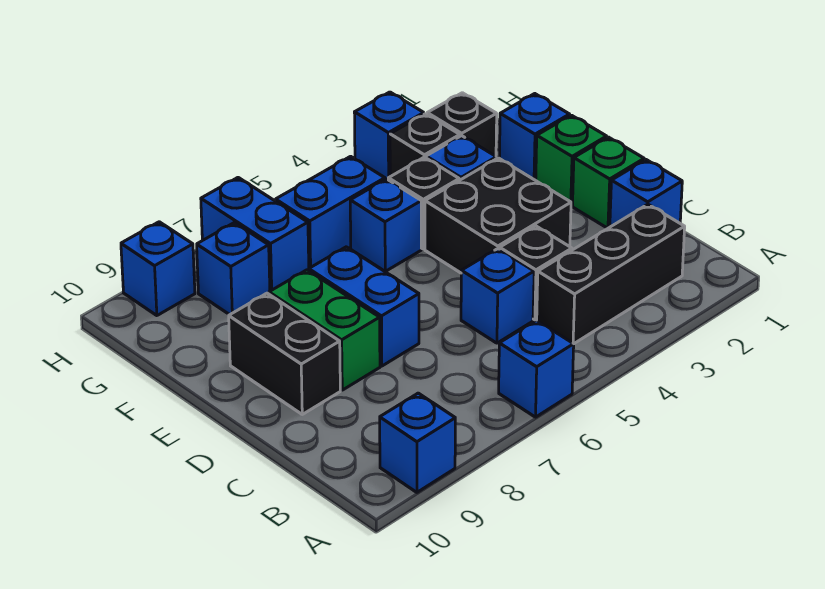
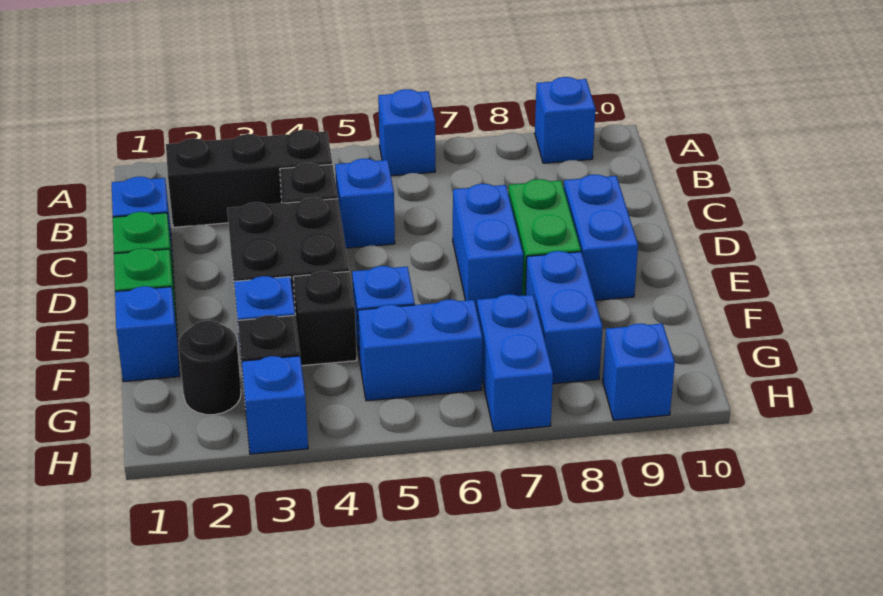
black 1x2 brick [229,293,340,414] -> blue 1x2 brick [564,175,638,300]
black 1x1 brick [427,93,497,156] -> black 1x1 round brick [179,321,241,415]
blue 1x1 brick [197,223,270,315] -> blue 1x2 brick [525,251,603,384]

